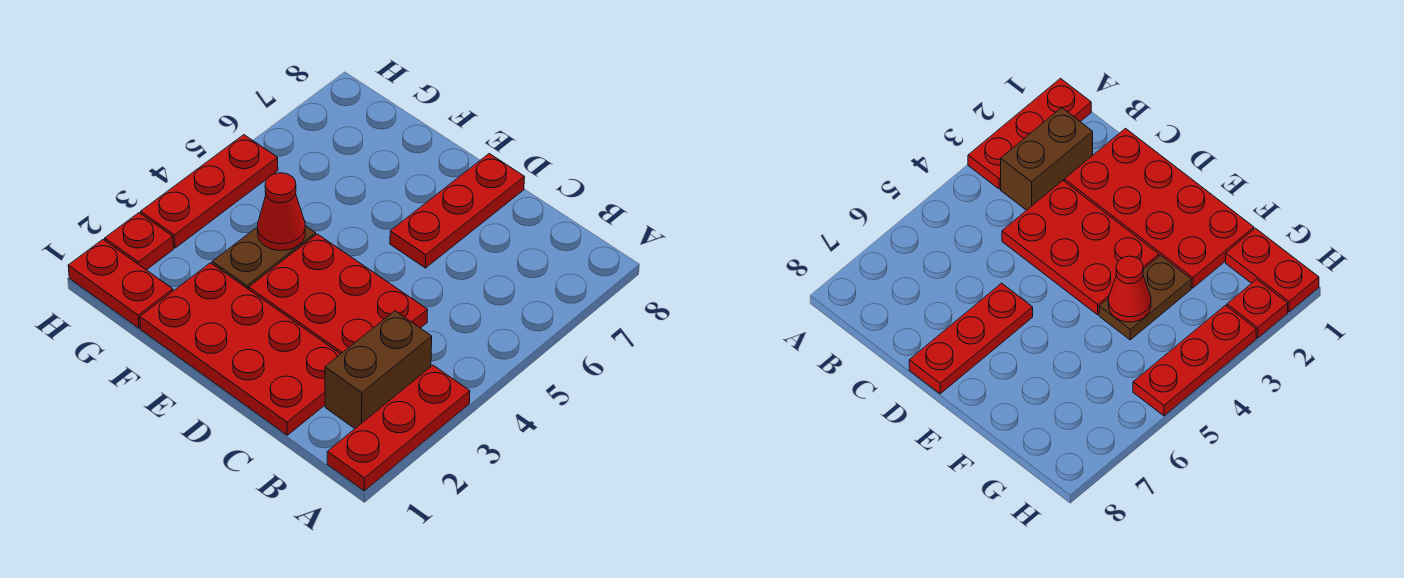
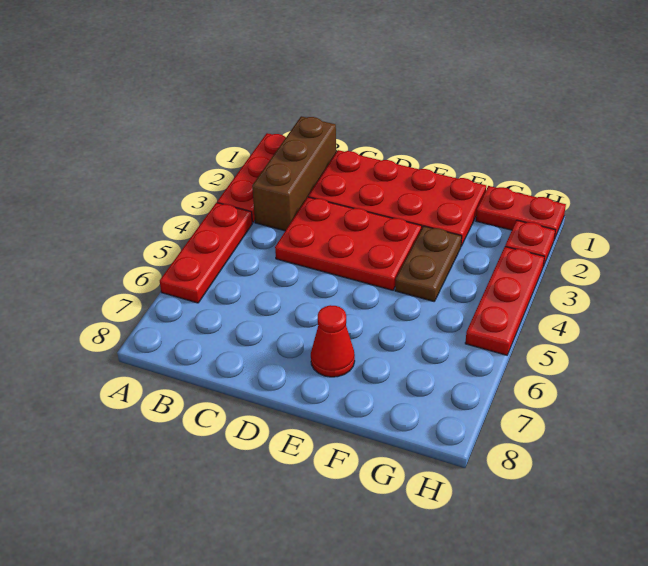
brown 1x2 brick [325,311,432,428] -> brown 1x3 brick [252,116,336,231]
red 1x3 plate [390,154,524,268] -> red 1x3 plate moved to [160,203,252,303]
red 1x1 cone [258,173,305,251] -> red 1x1 cone moved to [311,305,355,377]

